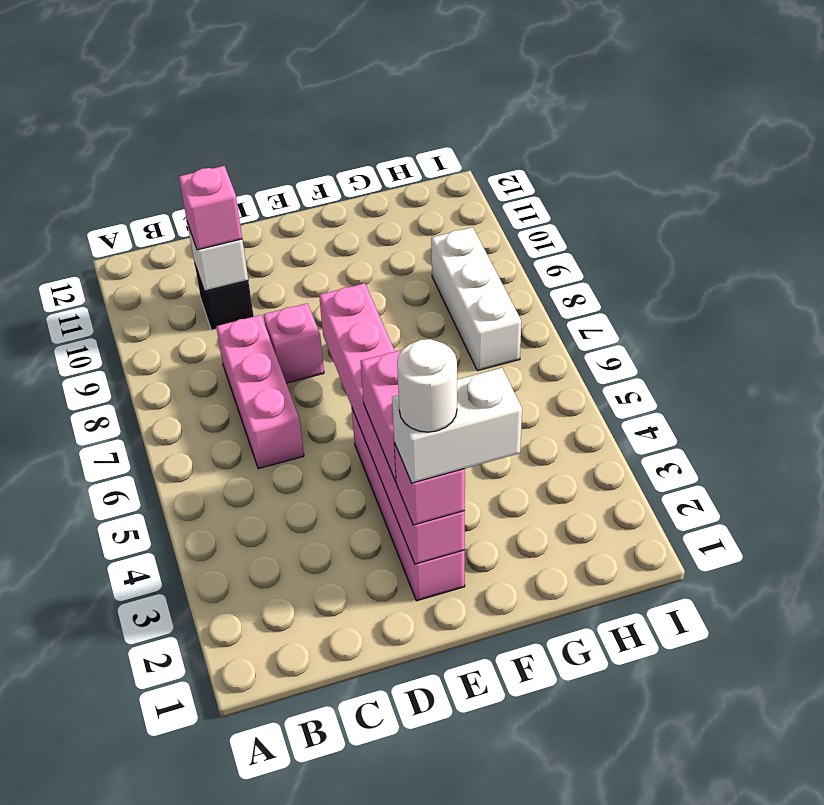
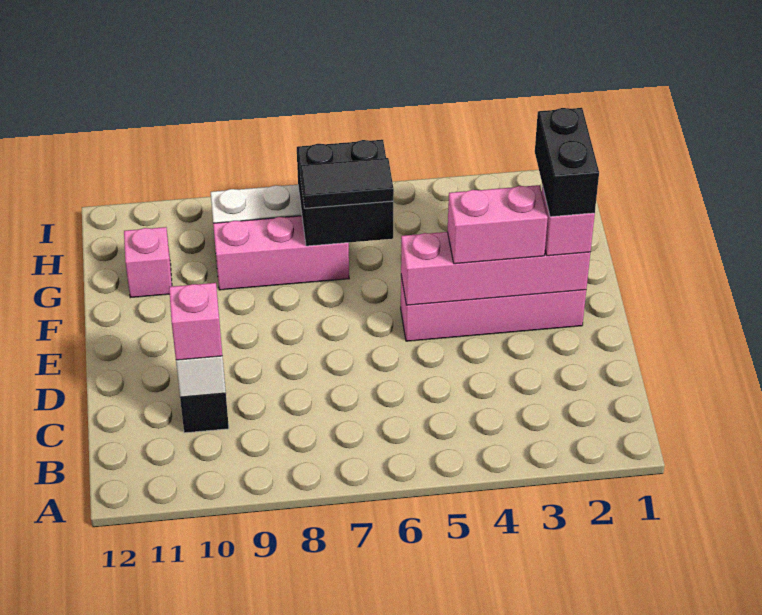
pink 1x3 brick [216,315,304,469] -> pink 1x3 brick moved to [213,216,349,290]
pink 1x1 brick [263,303,324,383] -> pink 1x1 brick moved to [124,227,172,298]
pink 1x6 brick [319,283,465,564] -> pink 1x4 brick [401,232,590,305]
white 1x2 brick [392,368,522,483] -> black 1x2 brick [535,108,599,217]
white 1x1 round brick [397,339,457,432] -> none
none -> black 2x2 brick [297,140,393,246]
none -> black 1x2 tile [300,158,394,208]

